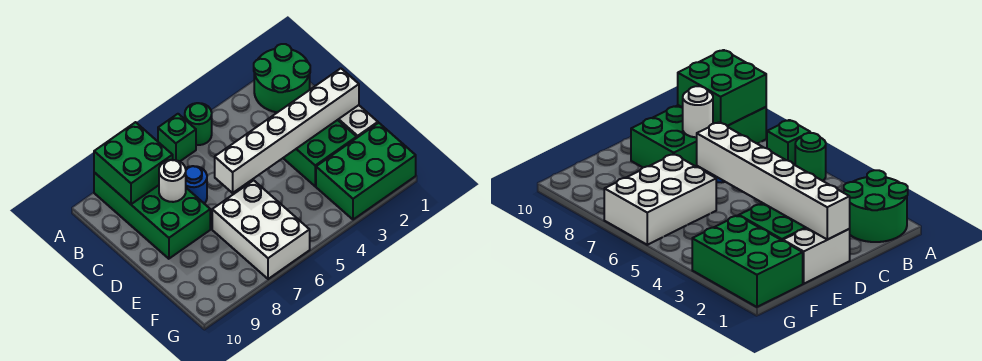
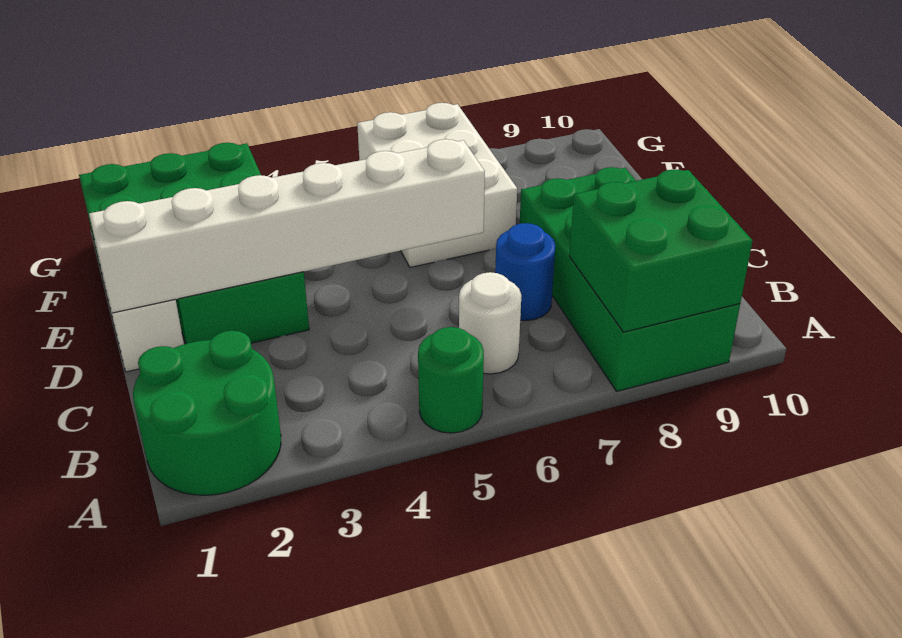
green 1x1 brick [158,114,196,161] -> none
white 1x1 round brick [159,160,186,202] -> white 1x1 round brick moved to [459,272,521,374]

